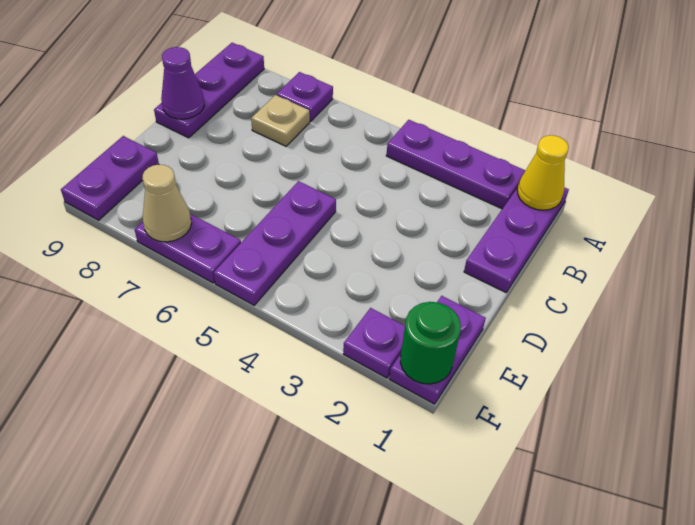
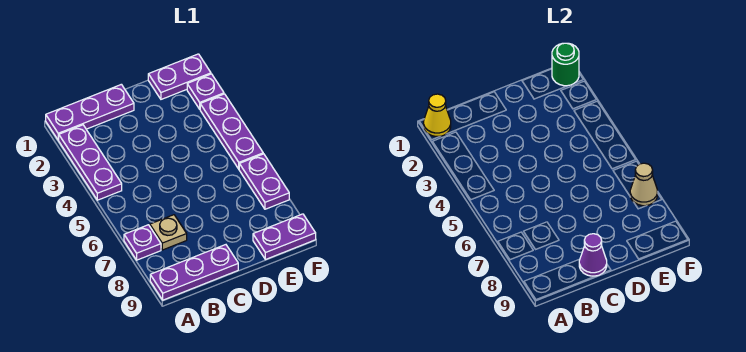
purple 1x3 plate [214,181,336,305] -> purple 1x3 plate turned to [200,94,263,169]

